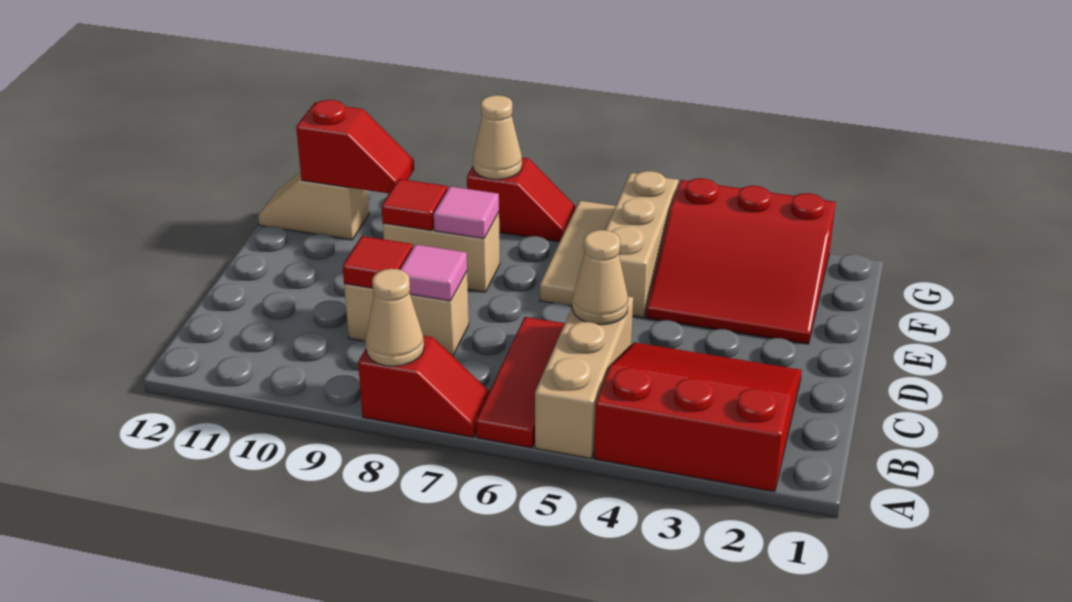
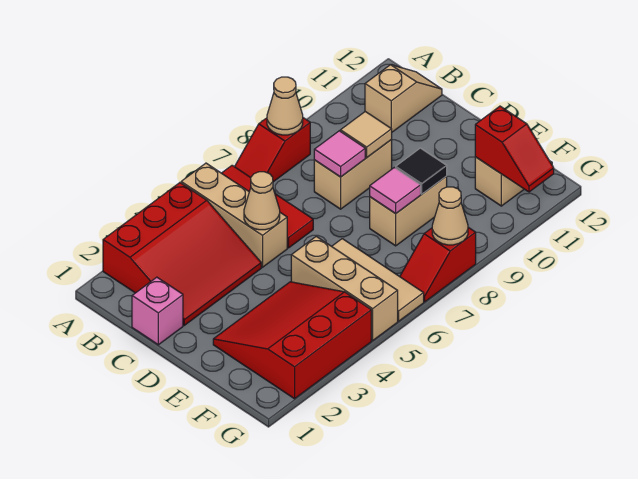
none -> tan 1x2 slope [365,65,442,132]
none -> pink 1x1 brick [132,277,183,345]
red 1x1 tile [343,236,413,288] -> tan 1x1 tile [340,112,392,157]
red 1x1 tile [382,179,447,231] -> black 1x1 tile [396,148,447,194]
red 1x2 slope [296,100,414,193] -> red 1x2 slope turned to [475,106,554,192]

